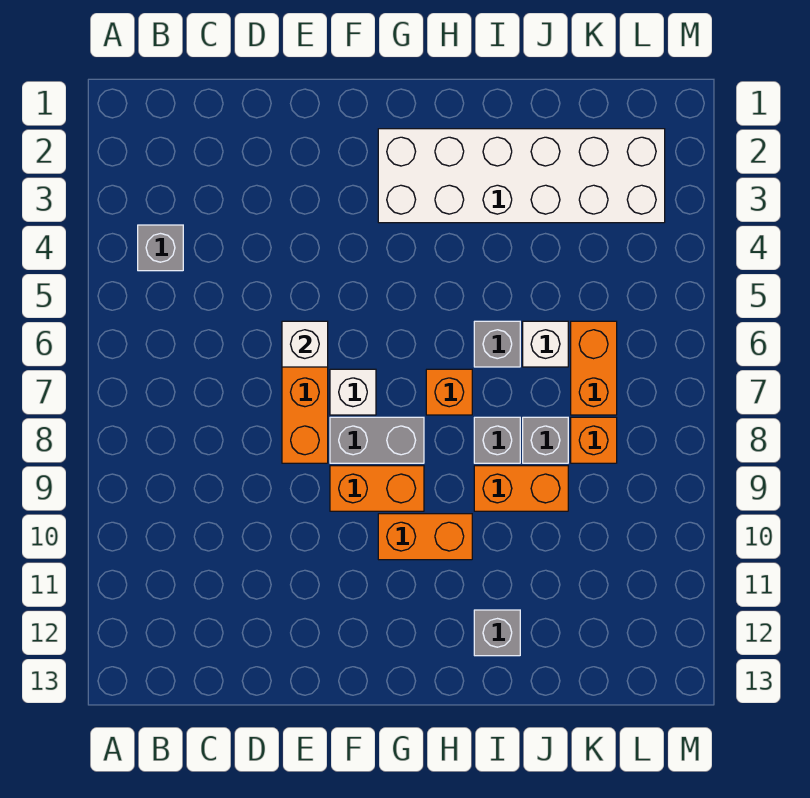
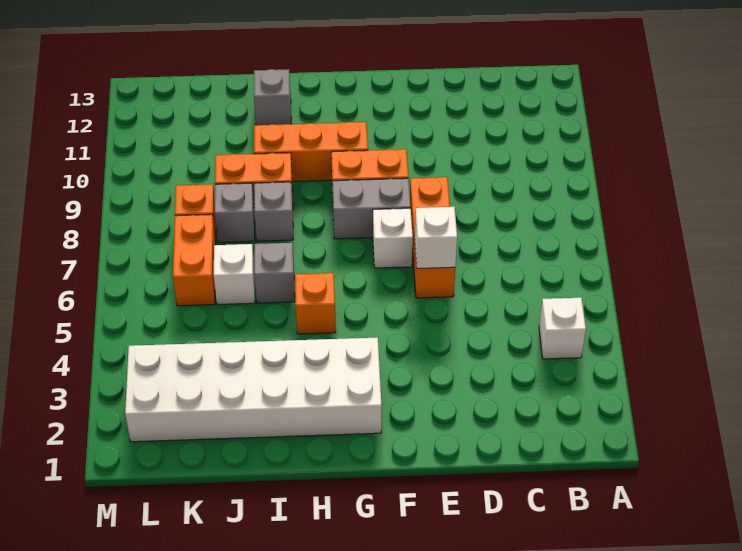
grey 1x1 brick [138,225,183,271] -> white 1x1 brick [539,298,586,359]
orange 1x2 brick [378,514,472,560] -> orange 1x3 brick [254,122,368,181]
orange 1x1 brick [426,369,472,415] -> orange 1x1 brick moved to [295,273,336,334]

